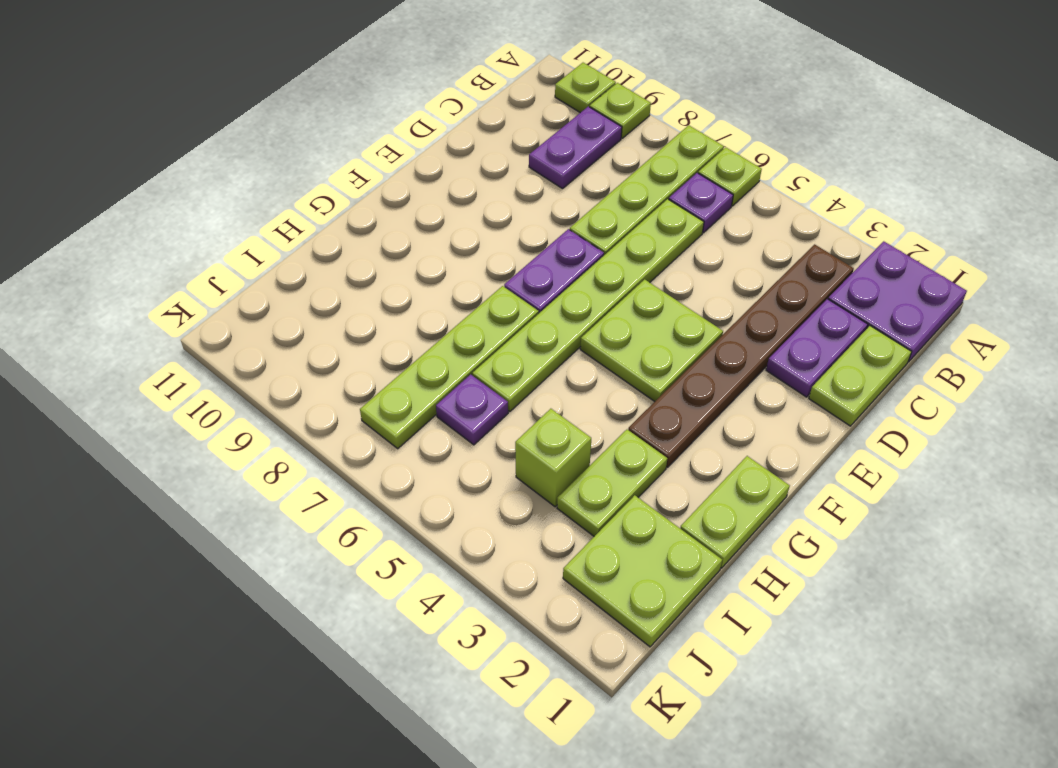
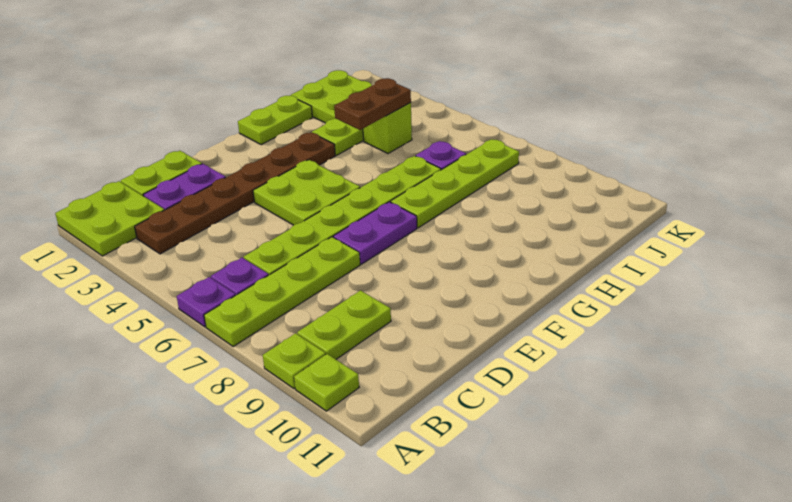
purple 2x2 plate [828,241,967,362] -> lime 2x2 plate [55,181,164,256]
lime 1x1 plate [698,147,762,206] -> purple 1x1 plate [177,277,236,327]
purple 1x2 plate [529,106,622,189] -> lime 1x2 plate [297,290,391,359]
none -> brown 1x2 plate [334,78,411,130]

